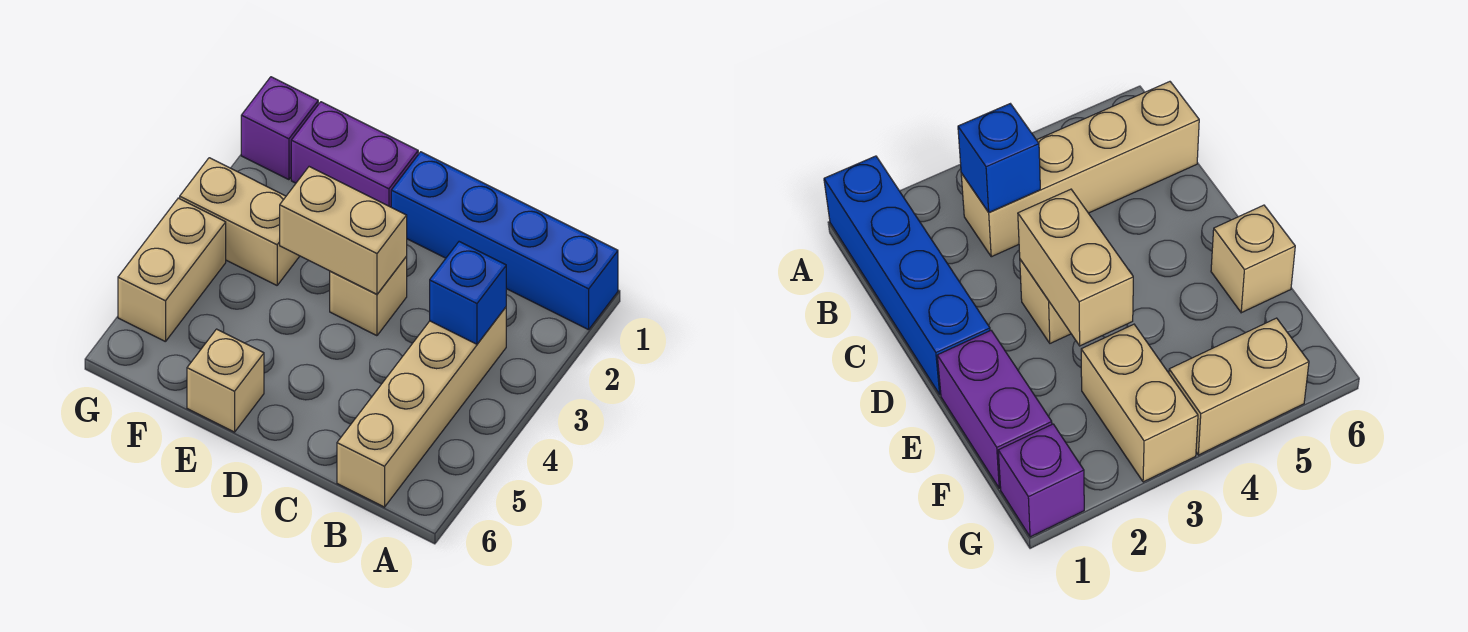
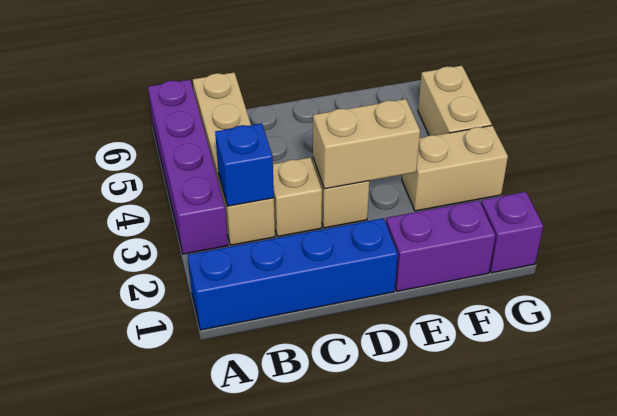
none -> purple 1x4 brick [148,80,228,254]
tan 1x1 brick [187,329,264,432] -> tan 1x1 brick moved to [273,158,322,236]

